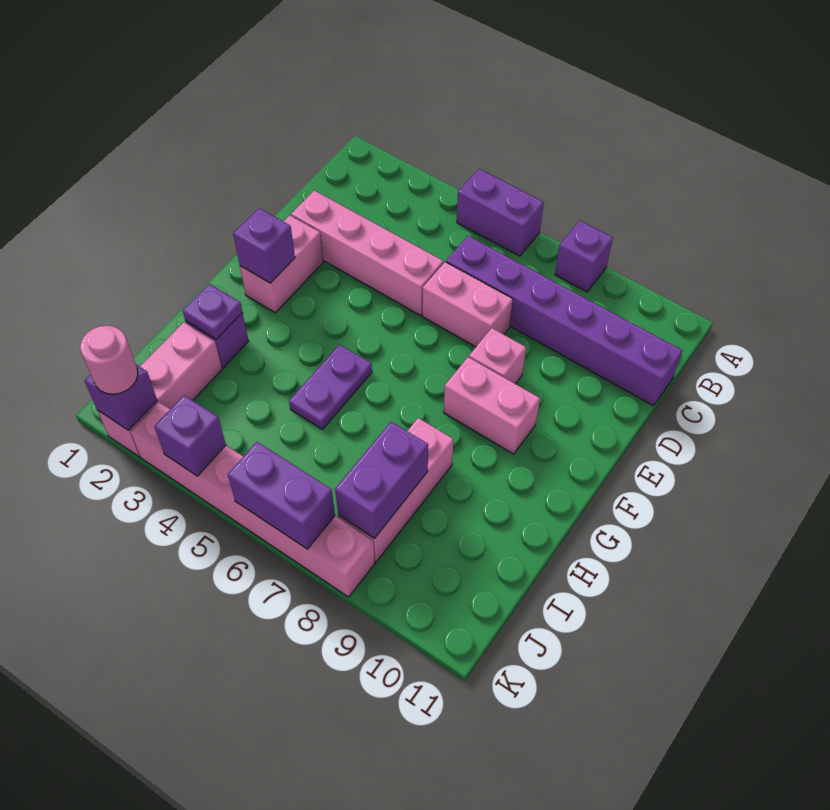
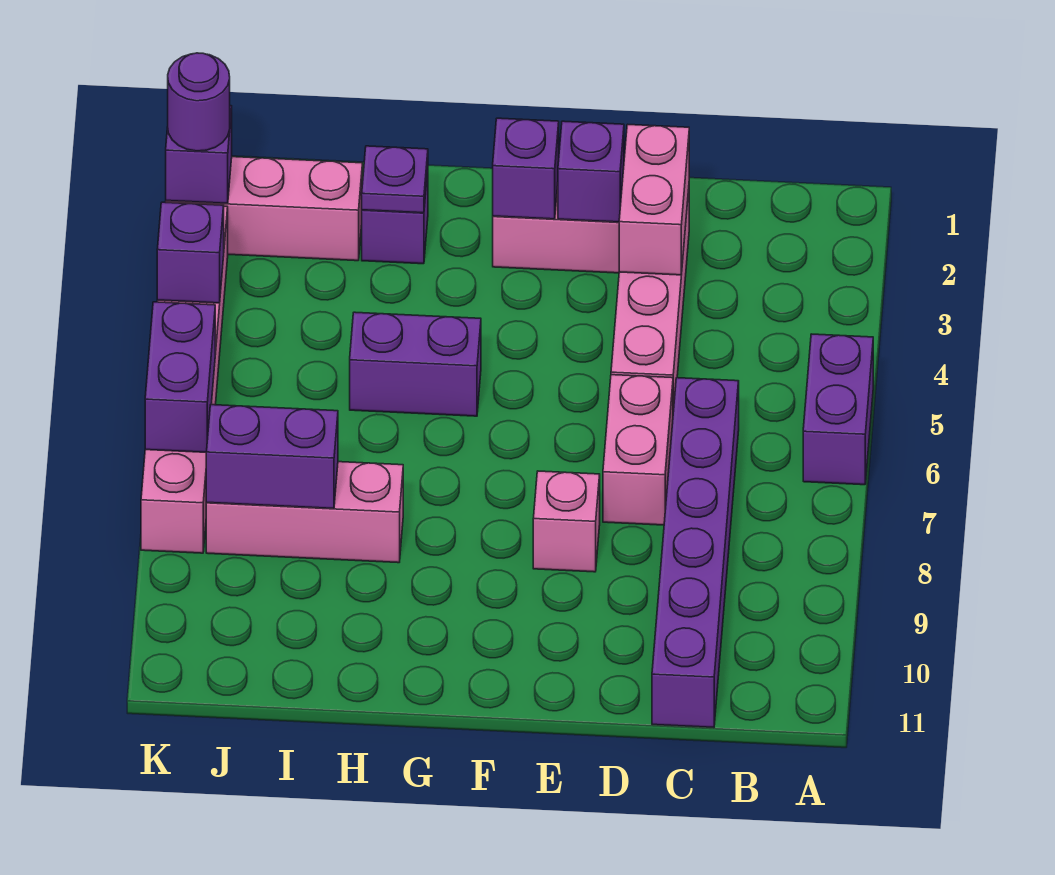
purple 1x1 brick [555,221,613,292] -> purple 1x1 brick moved to [558,121,624,222]
pink 1x2 brick [444,357,540,454] -> pink 1x2 brick moved to [619,125,689,275]
purple 1x2 plate [289,345,372,429] -> purple 1x2 brick [350,312,481,416]
pink 1x1 round brick [80,325,138,394] -> purple 1x1 round brick [168,53,230,151]

